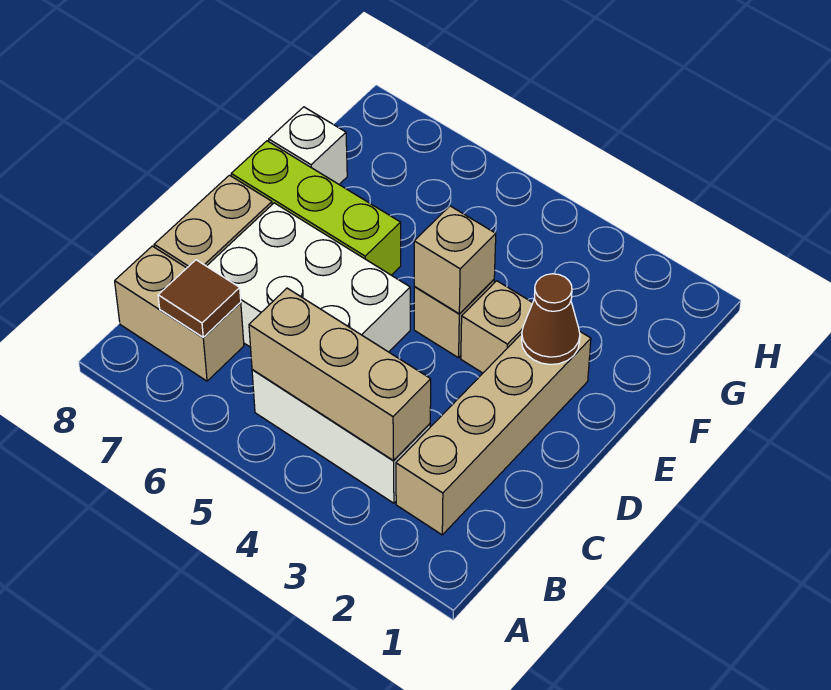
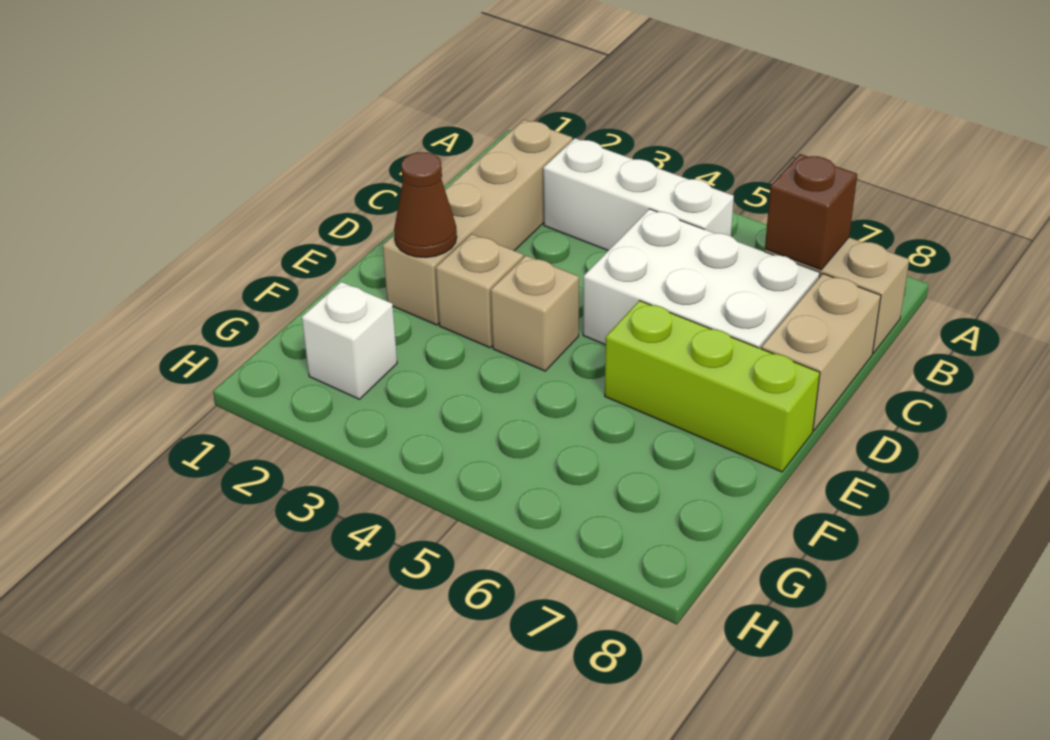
tan 1x3 brick [249,288,431,461] -> none
brown 1x1 tile [158,260,241,337] -> brown 1x1 brick [765,154,857,270]
tan 1x1 brick [414,206,496,314] -> none
white 1x1 brick [269,107,347,184] -> white 1x1 brick moved to [302,282,397,399]

